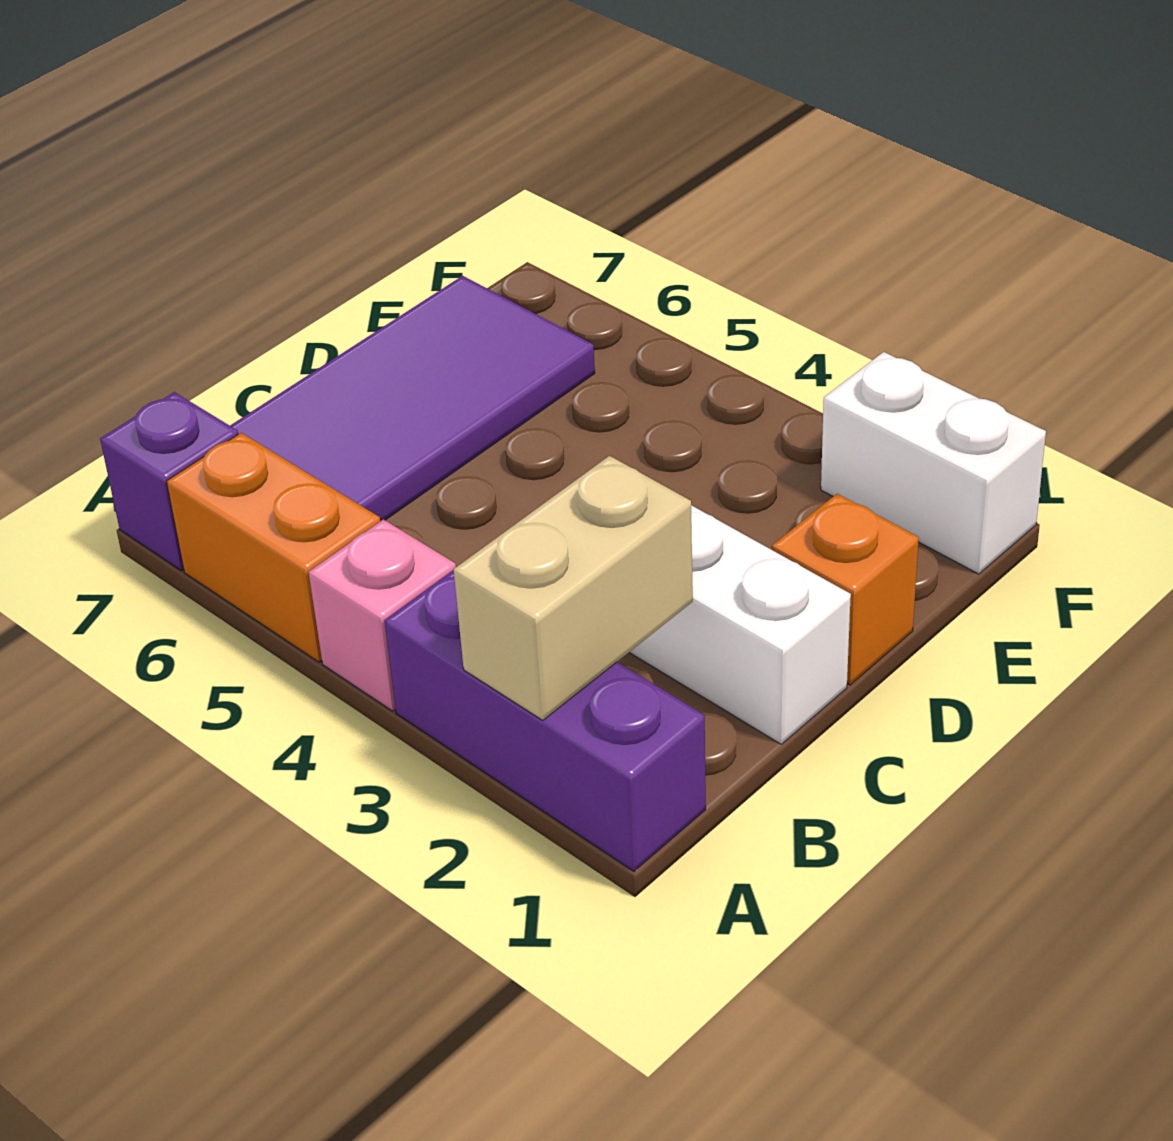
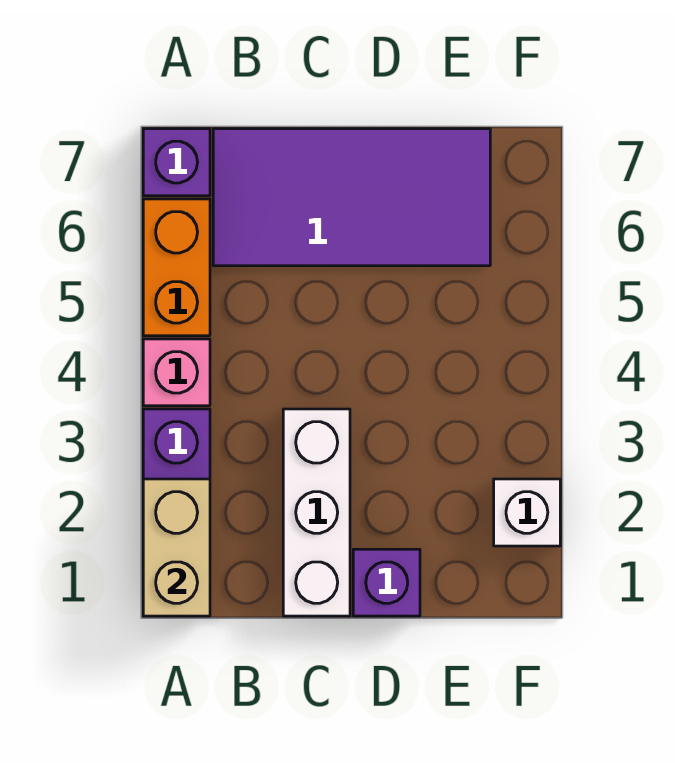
tan 1x2 brick [454,456,693,720] -> tan 1x2 brick turned to [143,479,210,616]
orange 1x1 brick [772,494,919,685] -> purple 1x1 brick [353,549,420,616]
white 1x2 brick [821,352,1046,574] -> white 1x1 brick [494,479,560,546]

